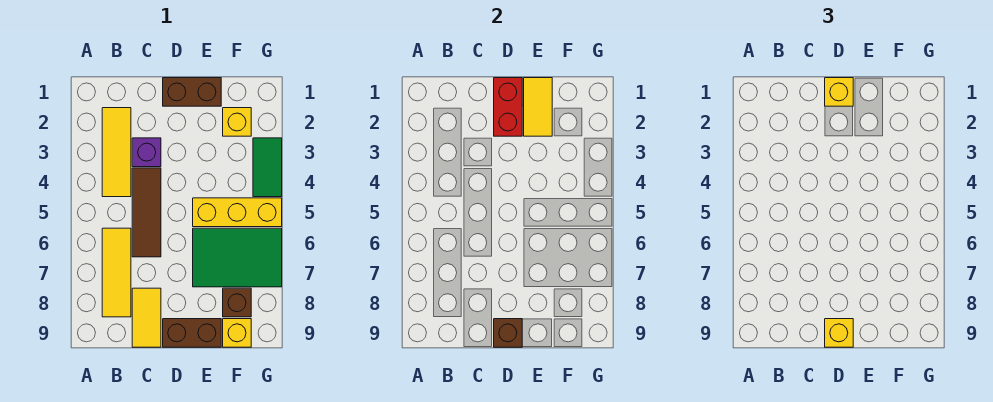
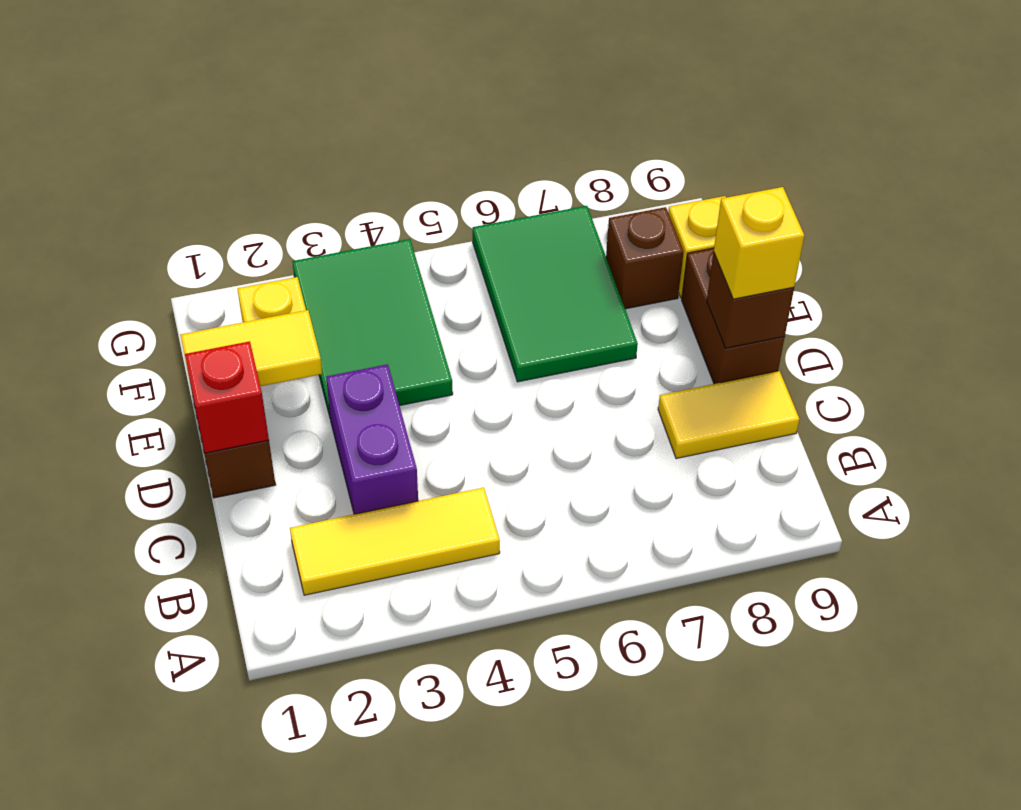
yellow 1x3 tile [102,228,131,317] -> none
purple 1x1 brick [132,138,161,167] -> purple 1x2 brick [326,364,418,514]
brown 1x3 tile [132,168,161,257] -> none
red 1x2 brick [494,78,522,136] -> red 1x1 brick [185,341,269,453]
yellow 1x1 brick [825,78,853,106] -> none
yellow 1x3 brick [193,198,282,227] -> none
green 1x2 tile [253,138,282,197] -> green 2x3 tile [292,239,453,419]

